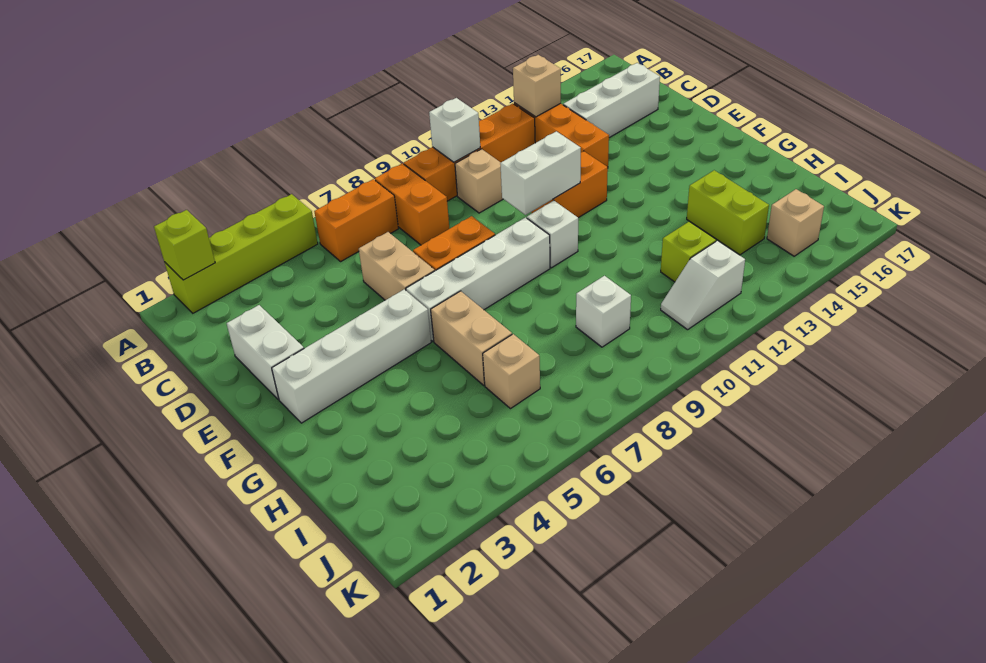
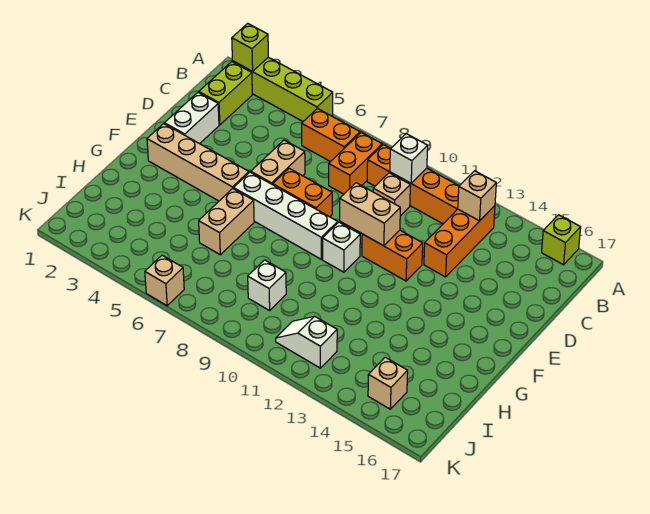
white 1x3 brick [563,63,660,138] -> none
white 1x2 brick [500,131,581,215] -> tan 1x2 brick [340,183,400,246]
white 1x4 brick [272,289,431,423] -> tan 1x4 brick [147,124,249,201]
lime 1x2 brick [687,170,769,255] -> lime 1x2 brick moved to [199,62,252,125]
tan 1x1 brick [483,334,540,409] -> tan 1x1 brick moved to [145,255,184,306]
lime 1x1 brick [661,222,716,282] -> lime 1x1 brick moved to [542,215,581,265]

